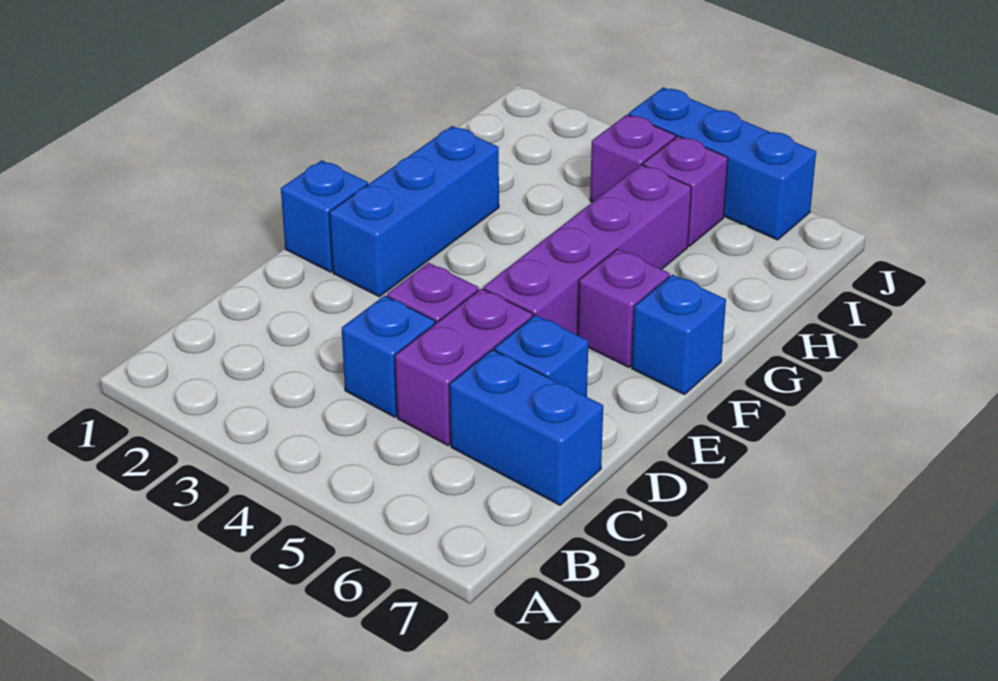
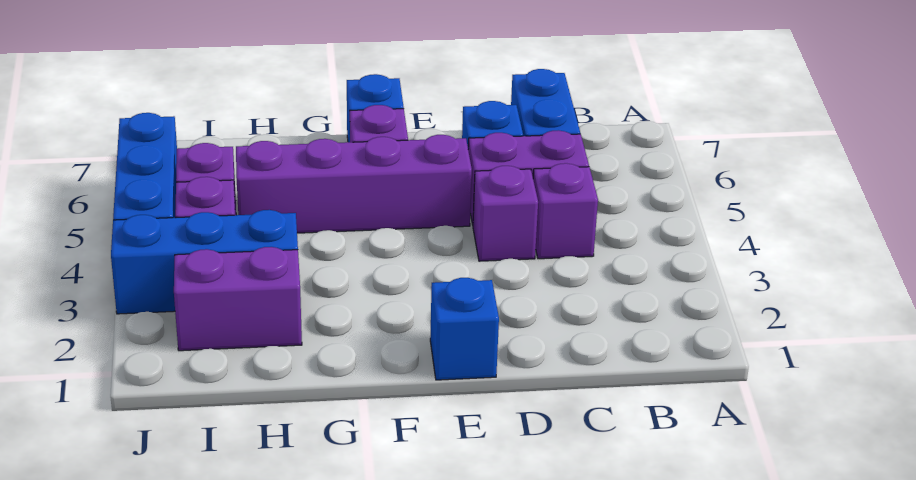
blue 1x1 brick [342,295,435,417] -> purple 1x1 brick [533,163,598,259]
blue 1x3 brick [329,126,499,297] -> blue 1x3 brick moved to [111,210,298,314]
none -> purple 1x2 brick [174,247,302,351]

